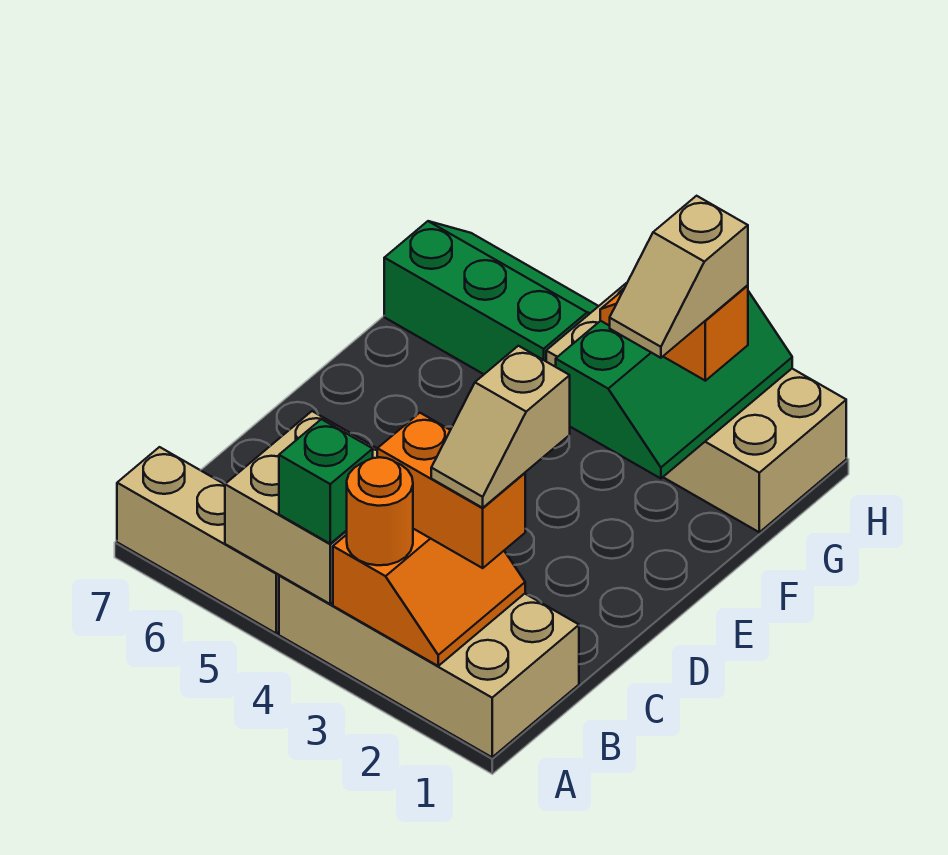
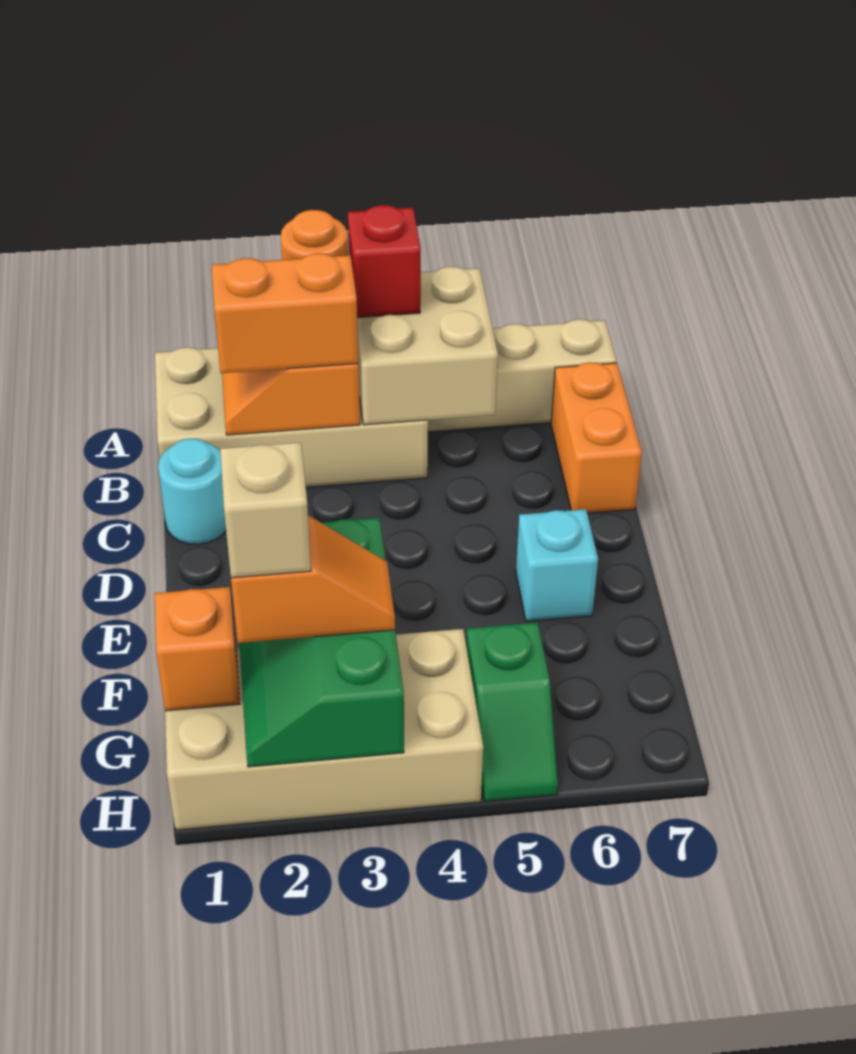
green 1x1 brick [279,419,373,544] -> red 1x1 brick [348,205,421,318]
tan 1x2 slope [431,346,570,508] -> none
none -> orange 1x2 brick [551,362,642,513]
none -> cyan 1x1 round brick [158,439,226,544]
none -> cyan 1x1 brick [516,509,598,621]
none -> orange 1x1 brick [155,587,240,711]
green 2x3 slope [384,221,598,374] -> green 1x2 slope [466,623,558,801]

